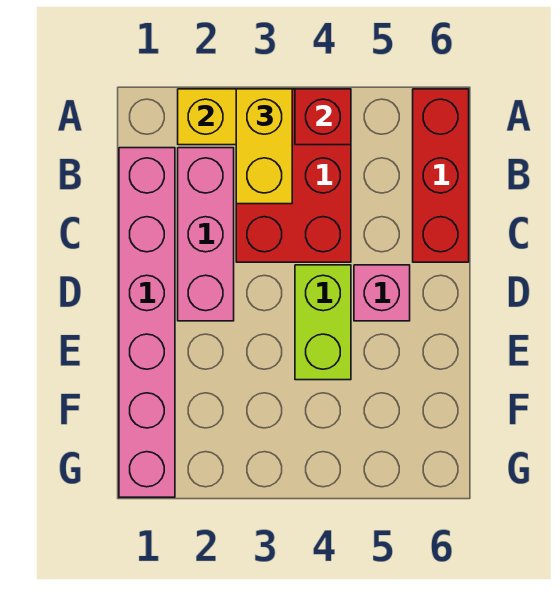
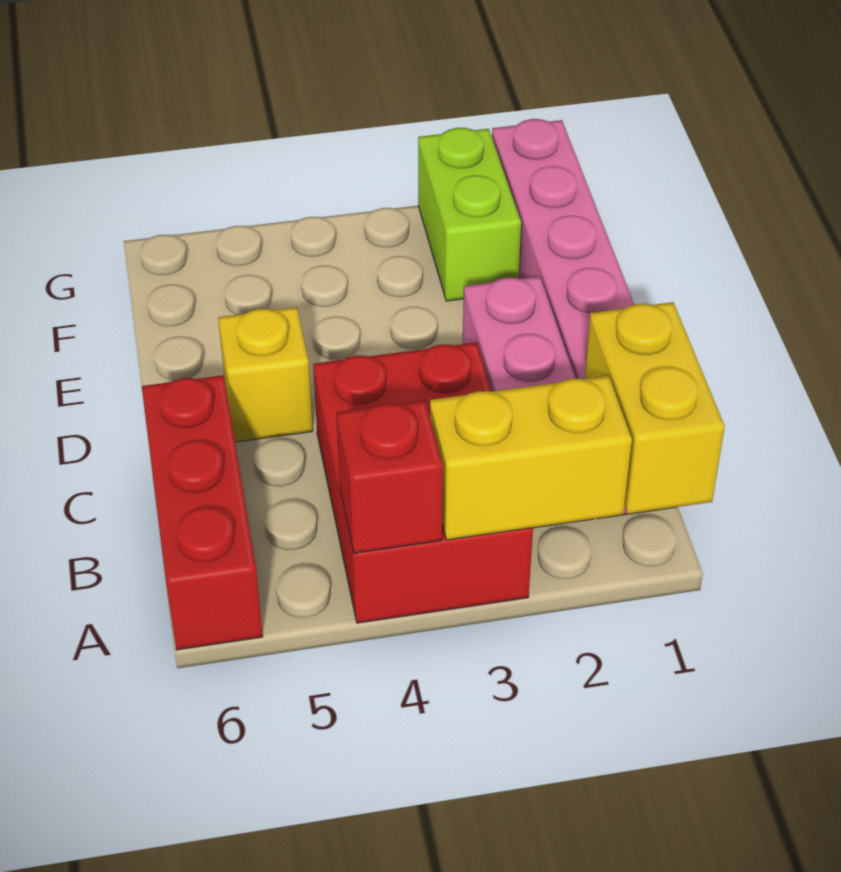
yellow 1x2 brick [236,89,292,204] -> yellow 1x2 brick moved to [585,302,725,514]
lime 1x2 brick [295,265,351,380] -> lime 1x2 brick moved to [418,128,521,301]
pink 1x1 brick [354,265,410,321] -> yellow 1x1 brick [218,307,313,442]

